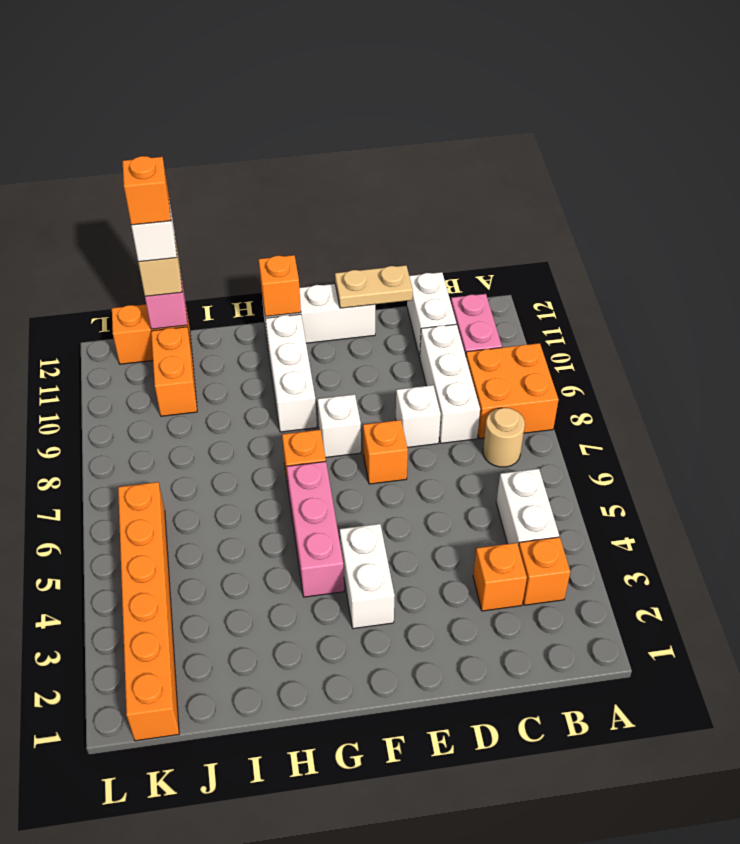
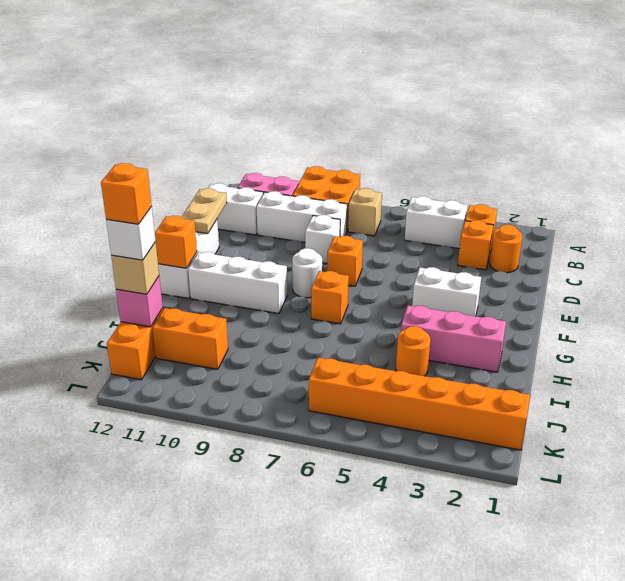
tan 1x1 round brick [483,408,525,467] -> tan 1x1 brick [348,188,382,236]
none -> orange 1x1 round brick [490,225,522,273]
white 1x1 brick [317,394,361,458] -> white 1x1 round brick [292,248,322,298]
pink 1x3 brick [287,461,344,597] -> pink 1x3 brick moved to [401,305,506,372]
none -> orange 1x1 round brick [396,326,430,376]

